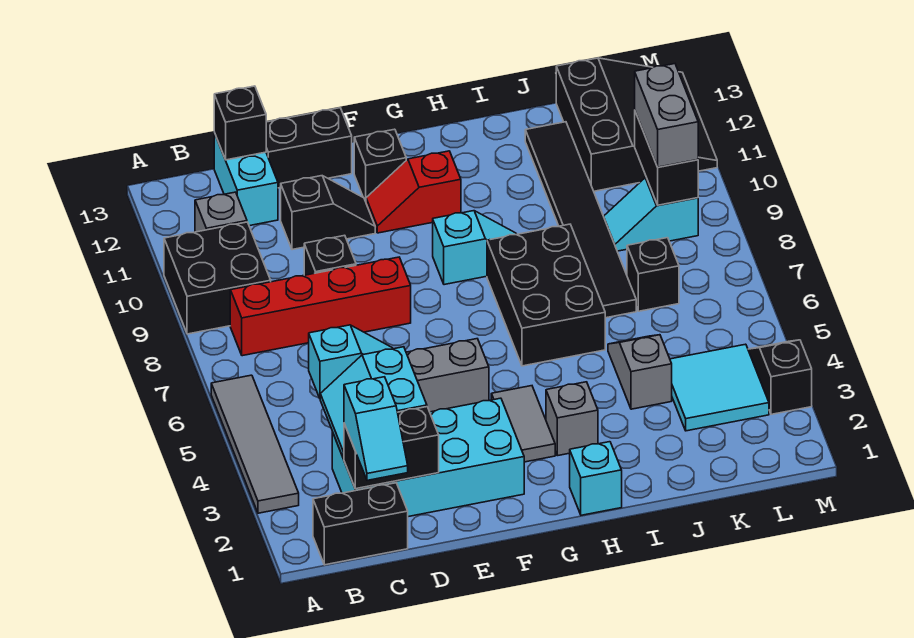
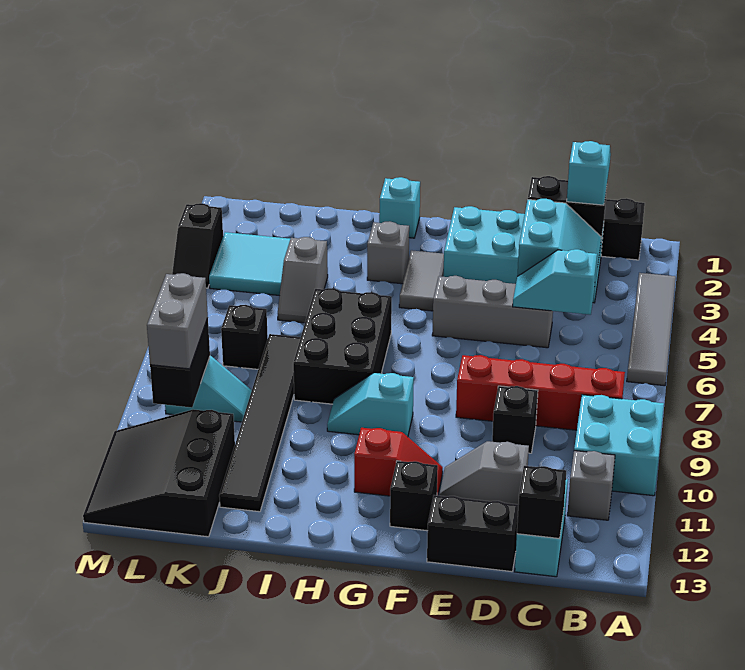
black 2x2 brick [164,222,271,334] -> cyan 2x2 brick [574,395,664,496]
black 1x2 slope [281,176,375,250] -> grey 1x2 slope [439,441,529,504]

